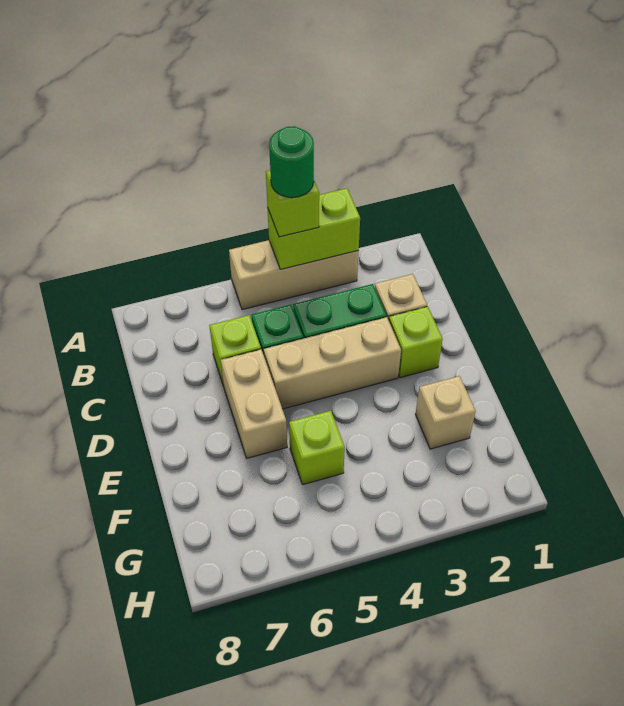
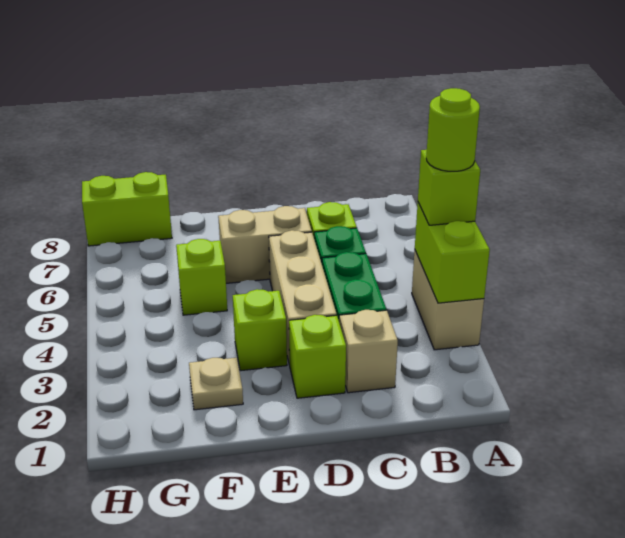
tan 1x3 brick [229,240,359,310] -> tan 1x2 brick [412,251,484,350]
green 1x1 round brick [269,126,314,198] -> lime 1x1 round brick [426,88,480,171]
none -> lime 1x1 brick [233,289,287,371]
tan 1x1 brick [415,376,476,449] -> tan 1x1 plate [189,358,243,410]
none -> lime 1x2 brick [82,172,172,246]

